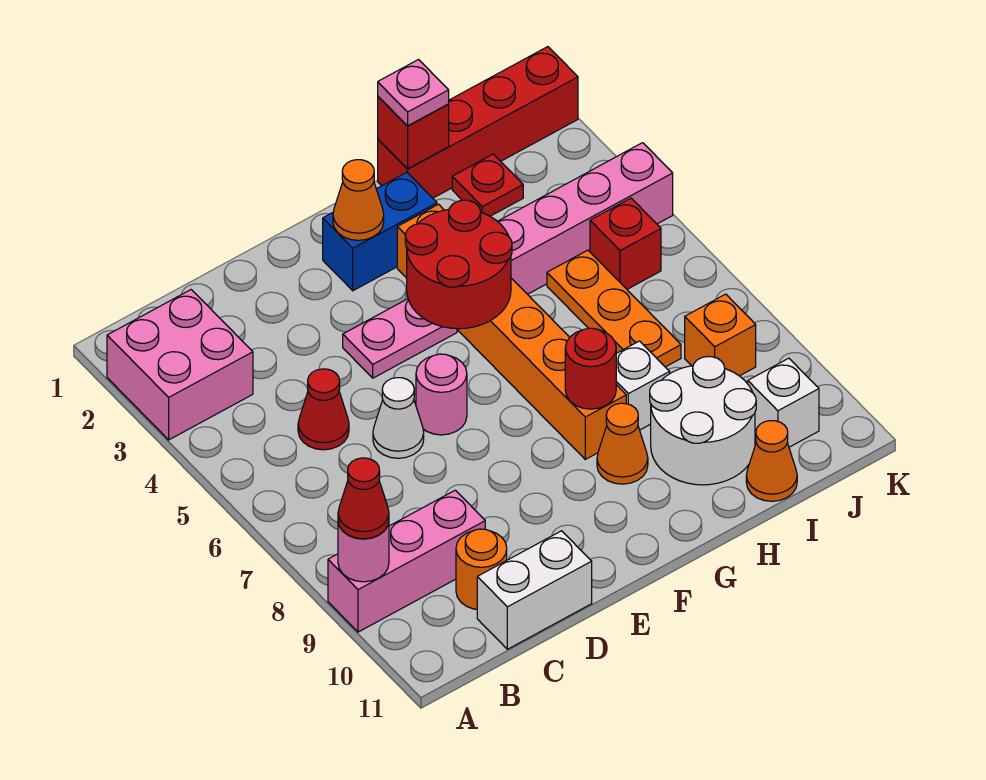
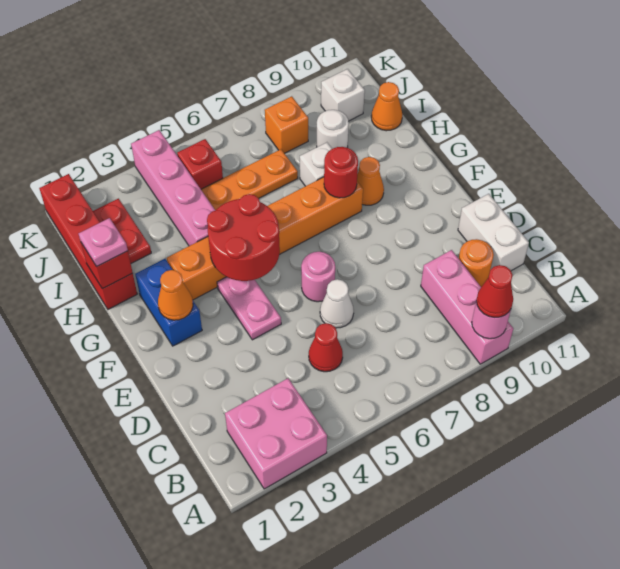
white 2x2 round brick [650,357,756,485] -> white 1x1 round brick [317,110,349,149]
red 1x1 plate [452,154,523,216] -> red 1x2 plate [93,199,151,263]

